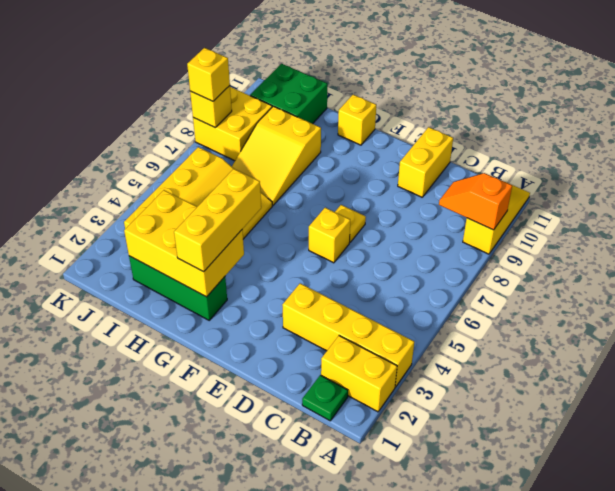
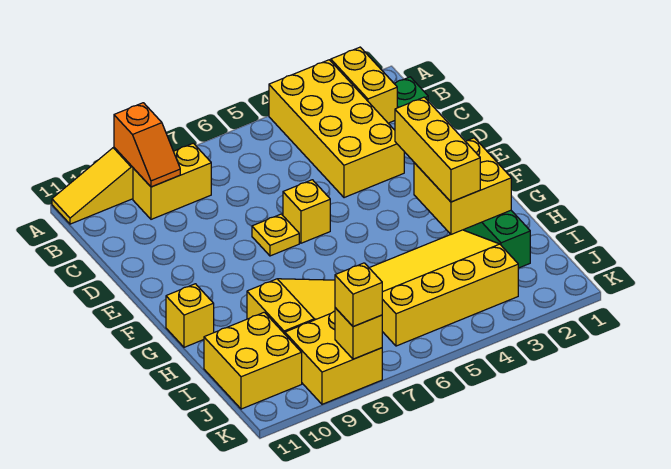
yellow 1x4 brick [282,283,414,387] -> yellow 2x4 brick [269,60,404,198]
yellow 1x2 brick [398,127,453,197] -> yellow 1x2 brick moved to [133,143,211,219]
yellow 2x3 brick [124,190,244,297] -> yellow 2x2 brick [414,138,511,234]
yellow 1x3 brick [174,169,261,272] -> yellow 1x3 brick turned to [395,97,480,202]
green 2x2 brick [250,64,327,124] -> yellow 2x2 brick [204,312,302,409]

